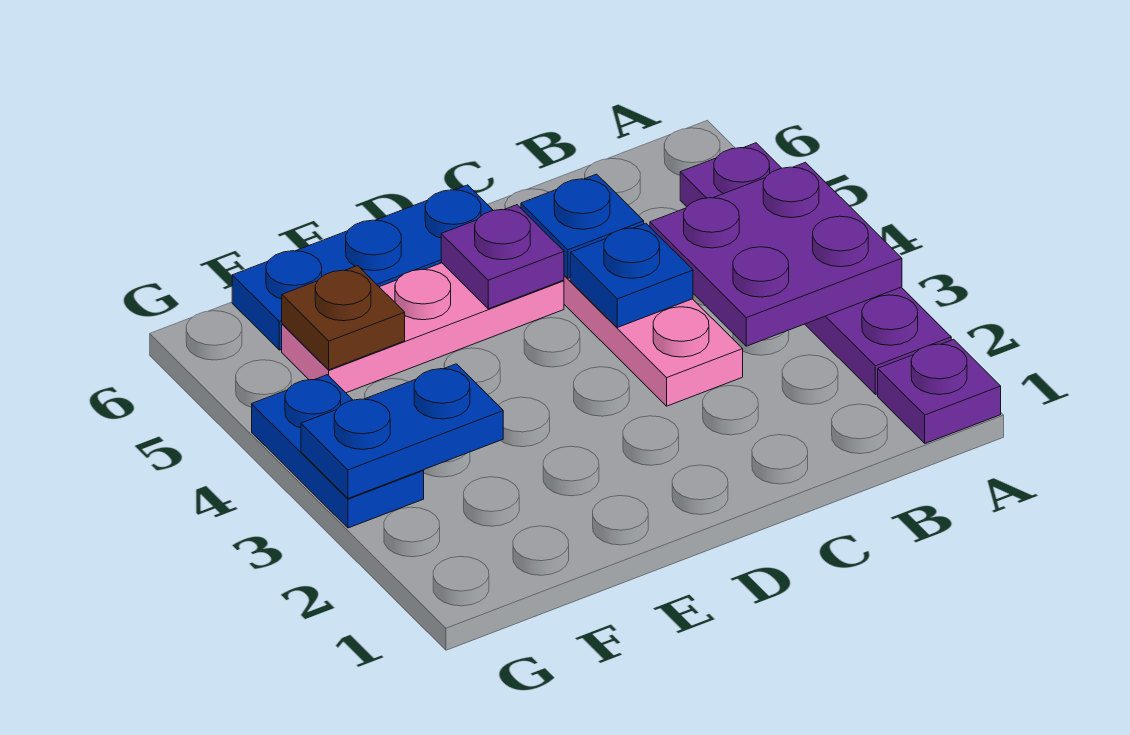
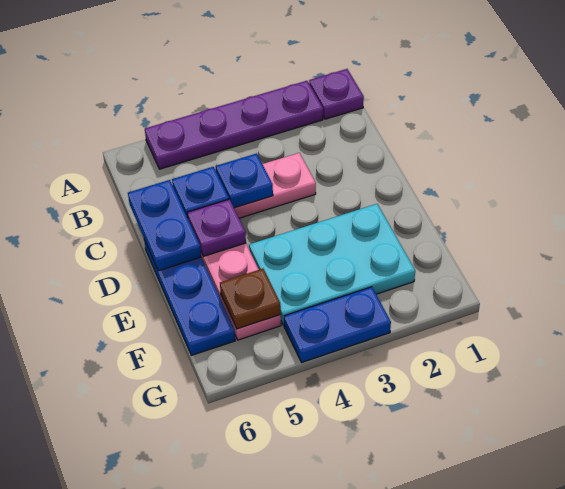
purple 2x2 plate [650,162,902,346] -> none
none -> cyan 2x3 plate [249,204,415,325]
blue 1x2 plate [301,364,503,498] -> blue 1x2 plate moved to [128,180,201,271]

